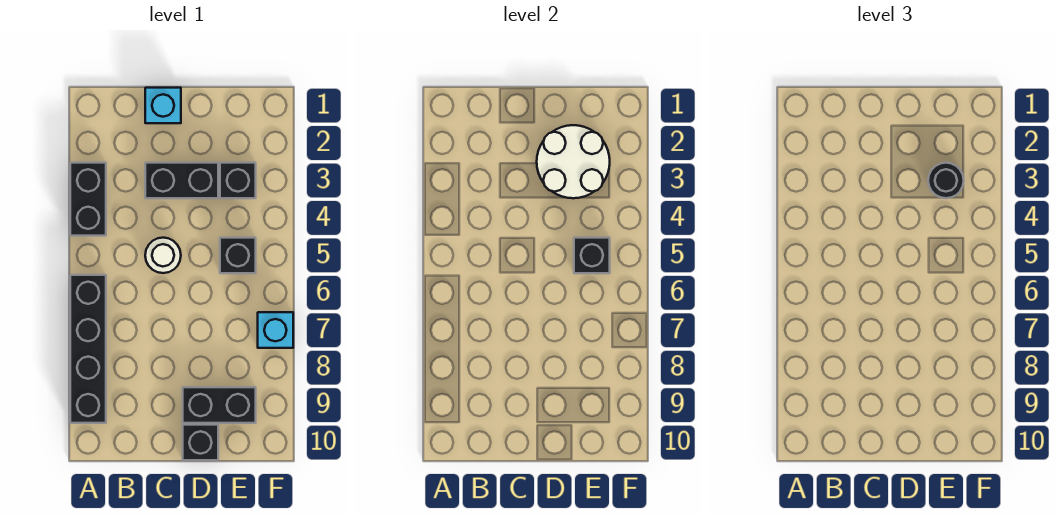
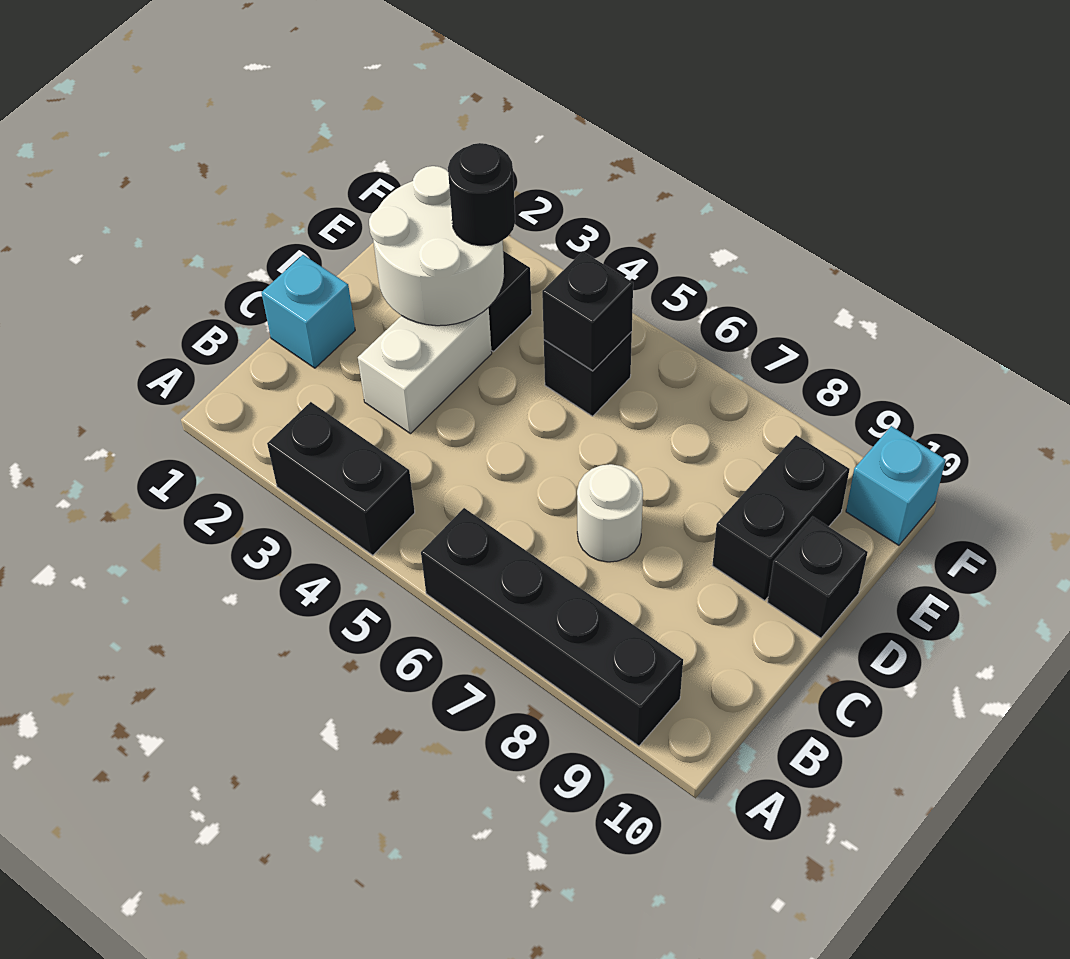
black 1x2 brick [145,163,218,198] -> white 1x2 brick [358,308,492,434]
white 1x1 round brick [145,238,181,273] -> white 1x1 round brick moved to [577,464,643,562]
cyan 1x1 brick [258,312,293,348] -> cyan 1x1 brick moved to [846,426,946,545]

